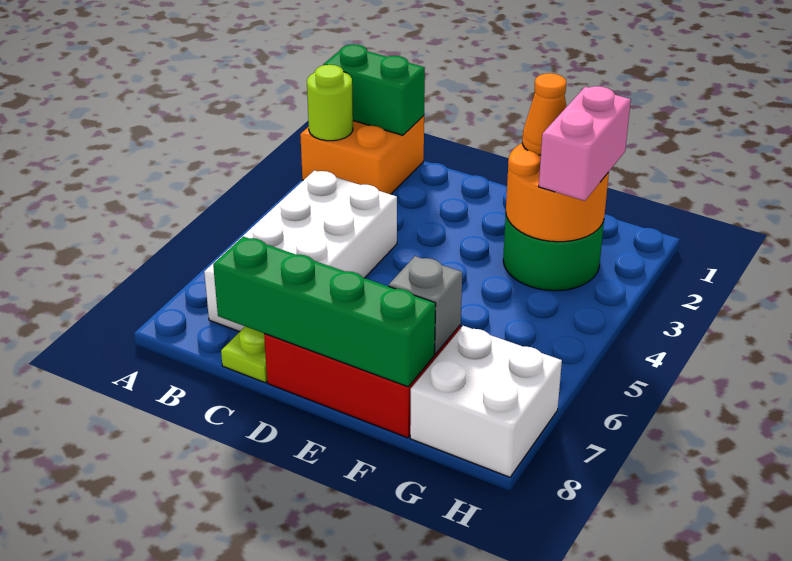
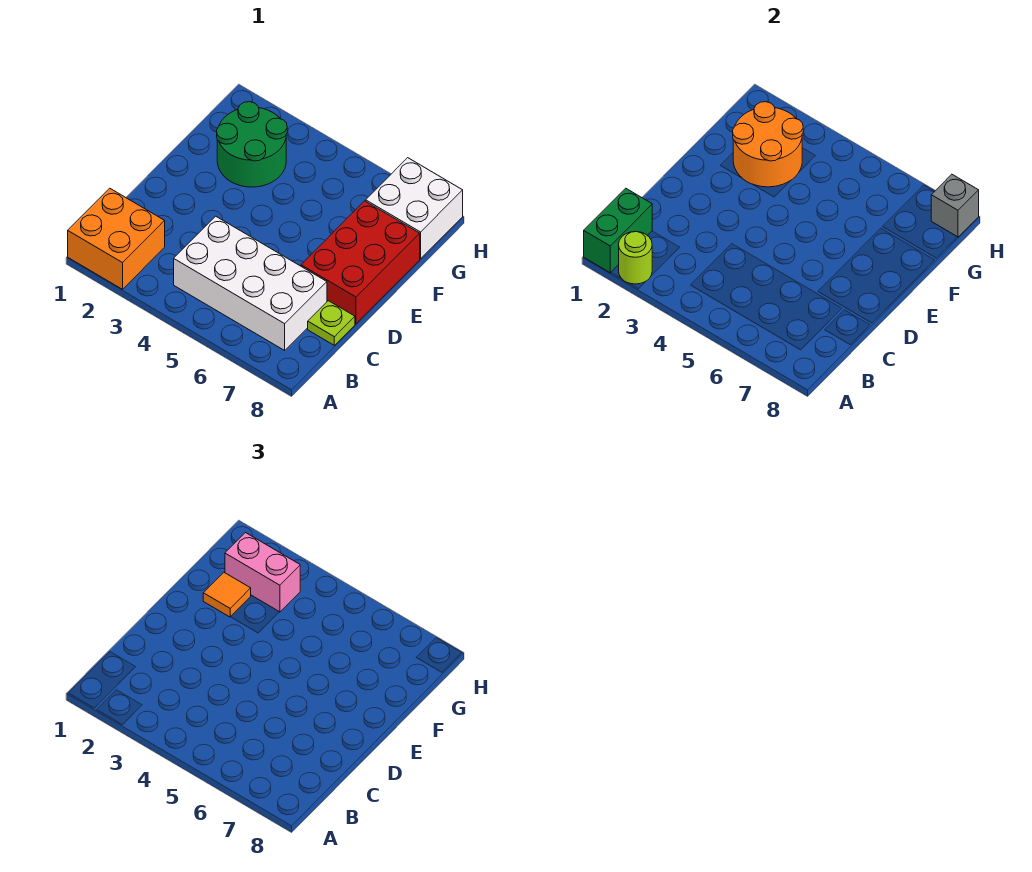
green 1x4 brick [213,236,436,387] -> none
orange 1x1 cone [522,73,566,155] -> orange 1x1 tile [203,573,251,617]
grey 1x1 brick [389,256,462,354] -> grey 1x1 brick moved to [931,174,979,237]

